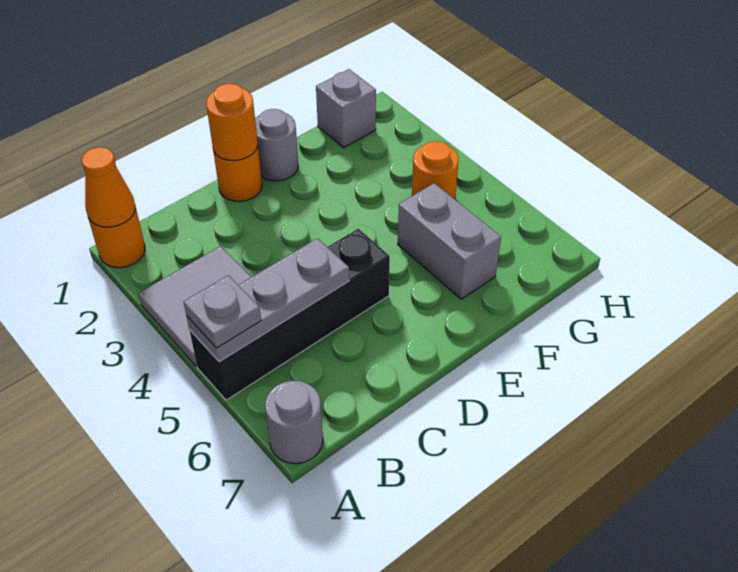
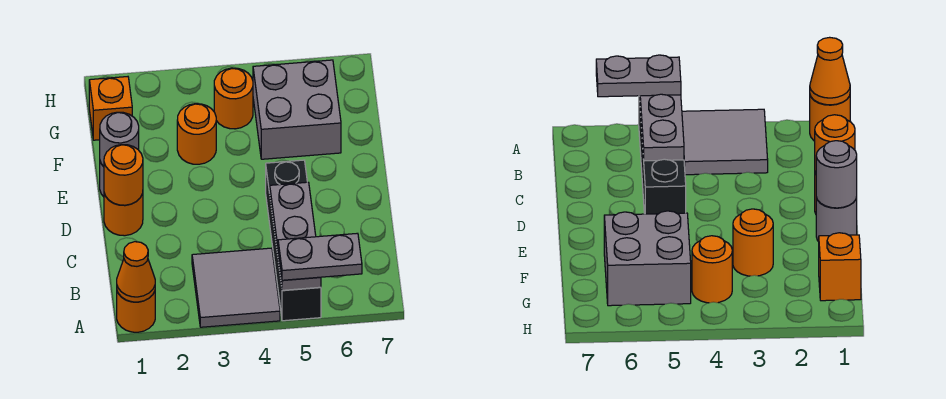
grey 1x1 plate [184,275,261,348] -> grey 1x2 plate [278,233,362,280]
grey 1x1 round brick [265,381,323,464] -> grey 1x1 round brick moved to [100,112,139,167]
none -> orange 1x1 round brick [177,104,216,164]
grey 1x2 brick [398,183,501,299] -> grey 2x2 brick [253,60,341,159]
grey 1x1 brick [316,69,376,148] -> orange 1x1 brick [89,77,132,140]

